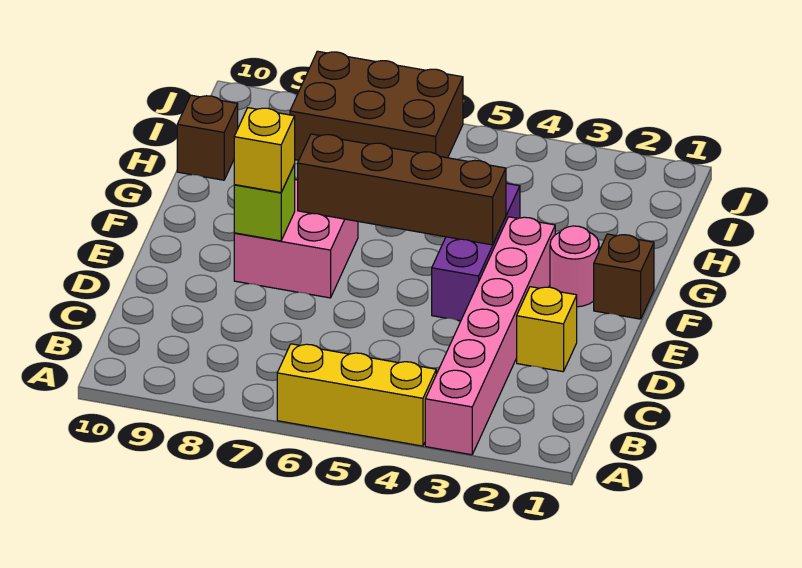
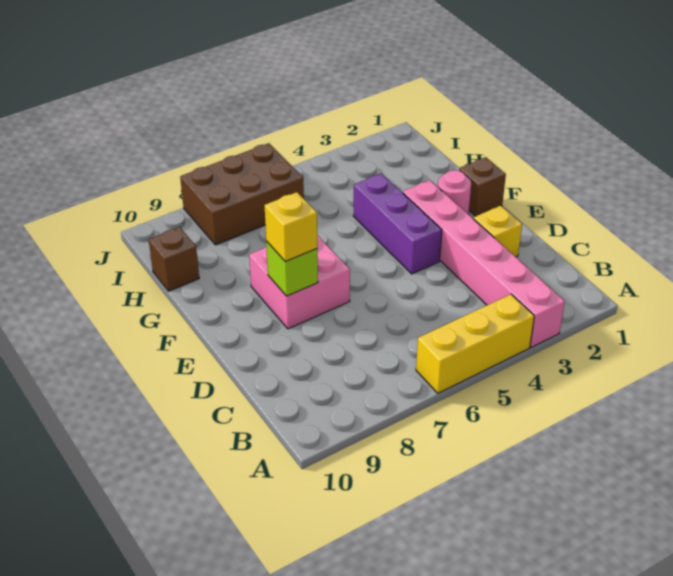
brown 1x4 brick [298,134,506,245] -> none

